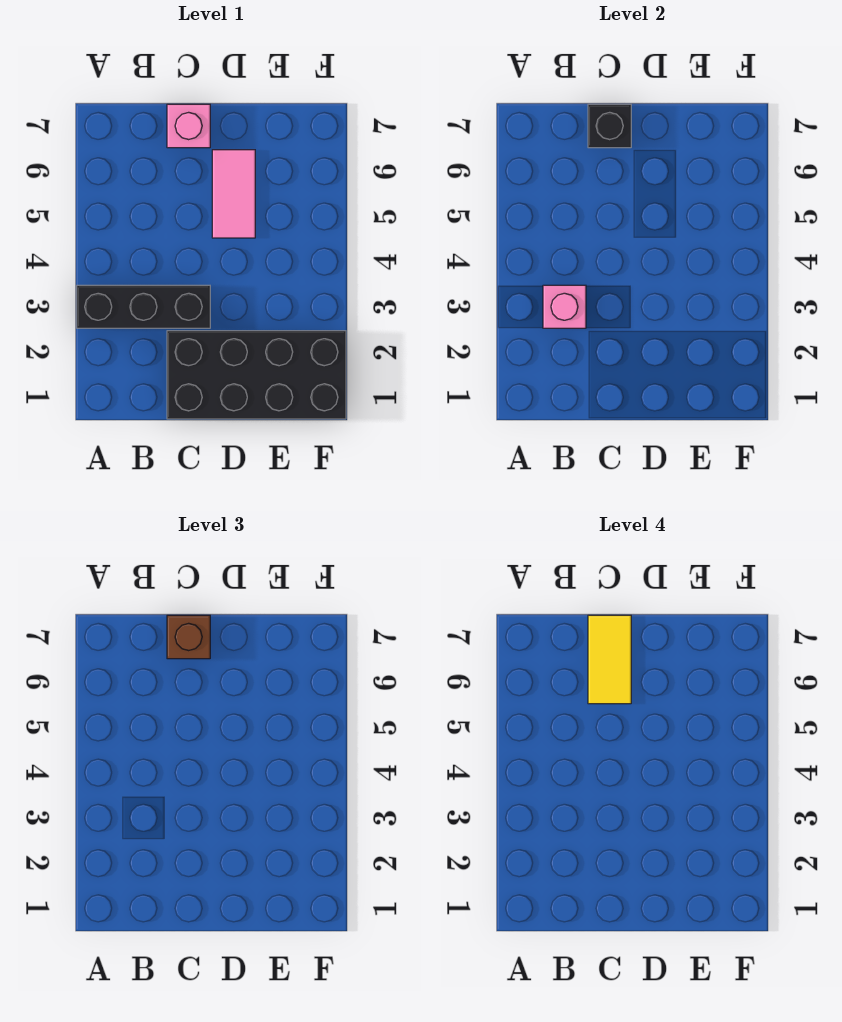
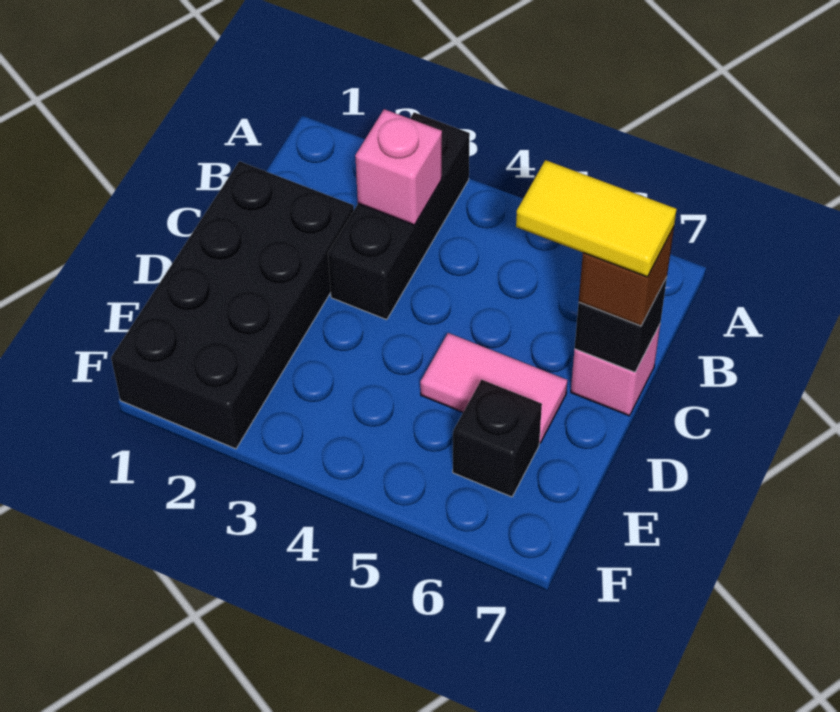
none -> black 1x1 brick [453,380,542,497]

